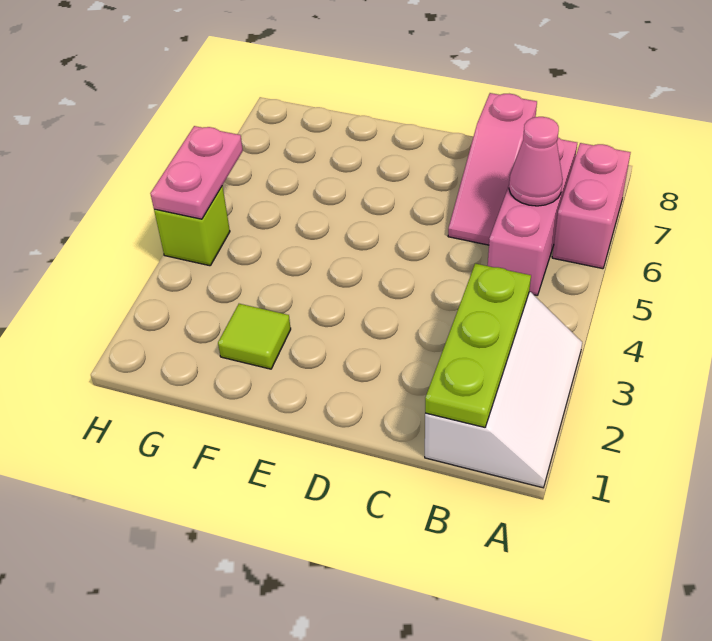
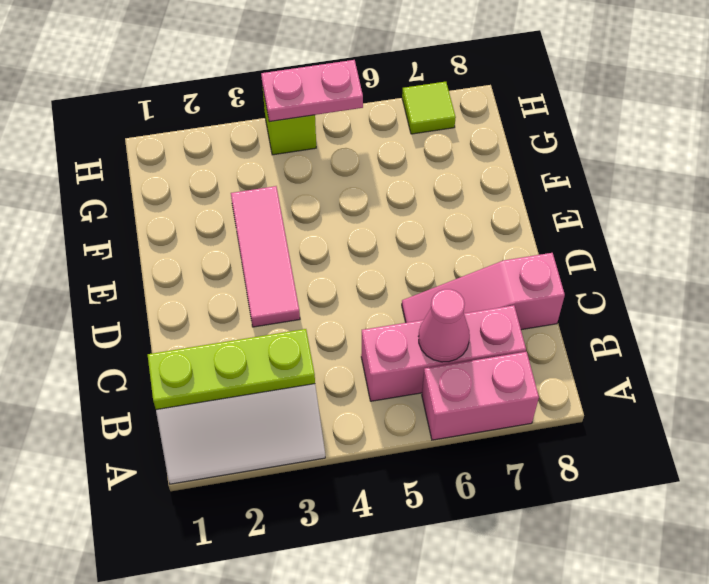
none -> pink 1x3 tile [231,186,300,327]
lime 1x1 tile [218,304,291,369] -> lime 1x1 tile moved to [402,82,456,134]

